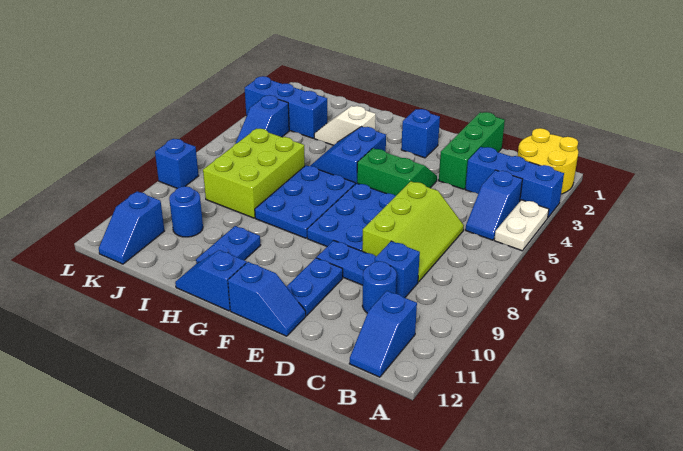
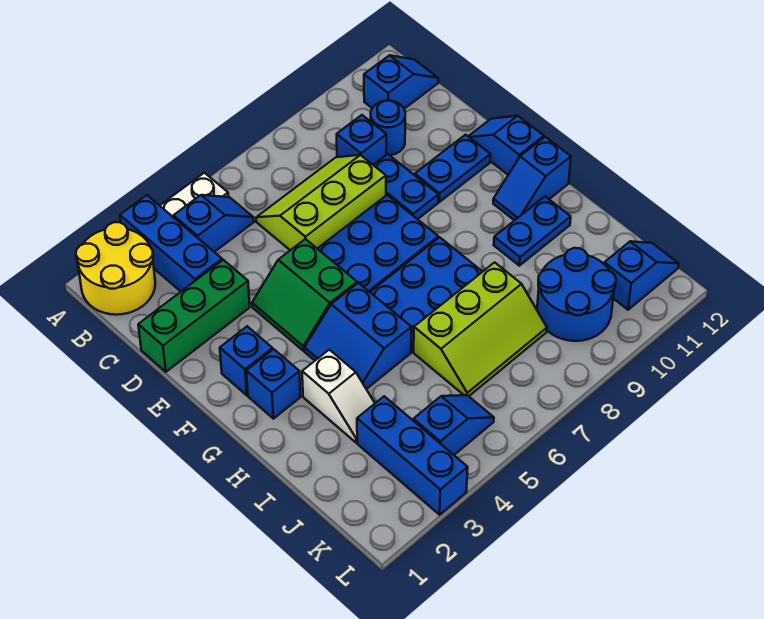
blue 2x2 slope [310,126,386,184] -> blue 2x2 slope turned to [305,283,411,389]
blue 1x2 slope [175,250,247,311] -> blue 1x2 slope turned to [493,137,571,221]
lime 2x3 brick [203,129,305,218] -> lime 2x3 slope [414,262,547,396]
blue 1x1 round brick [169,186,203,237] -> blue 2x2 round brick [537,248,616,341]
blue 1x1 brick [155,139,199,188] -> blue 1x1 brick moved to [246,349,301,419]

